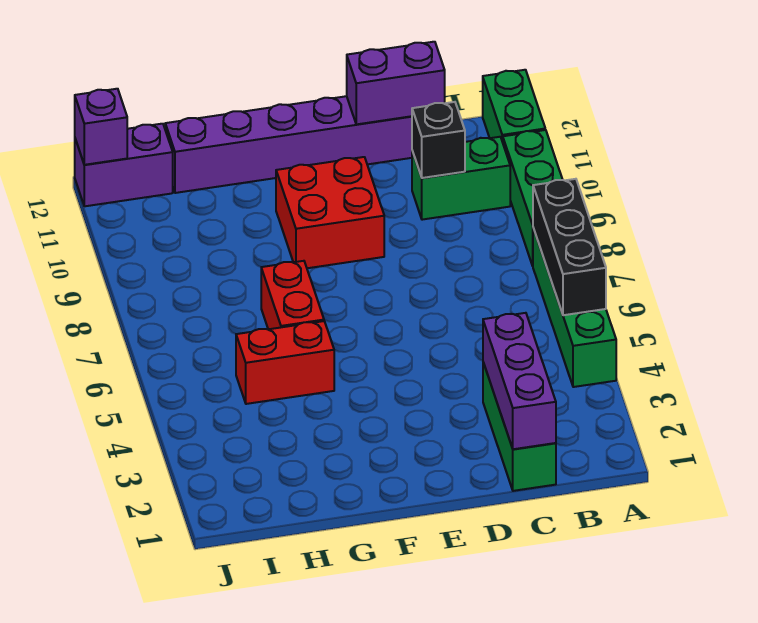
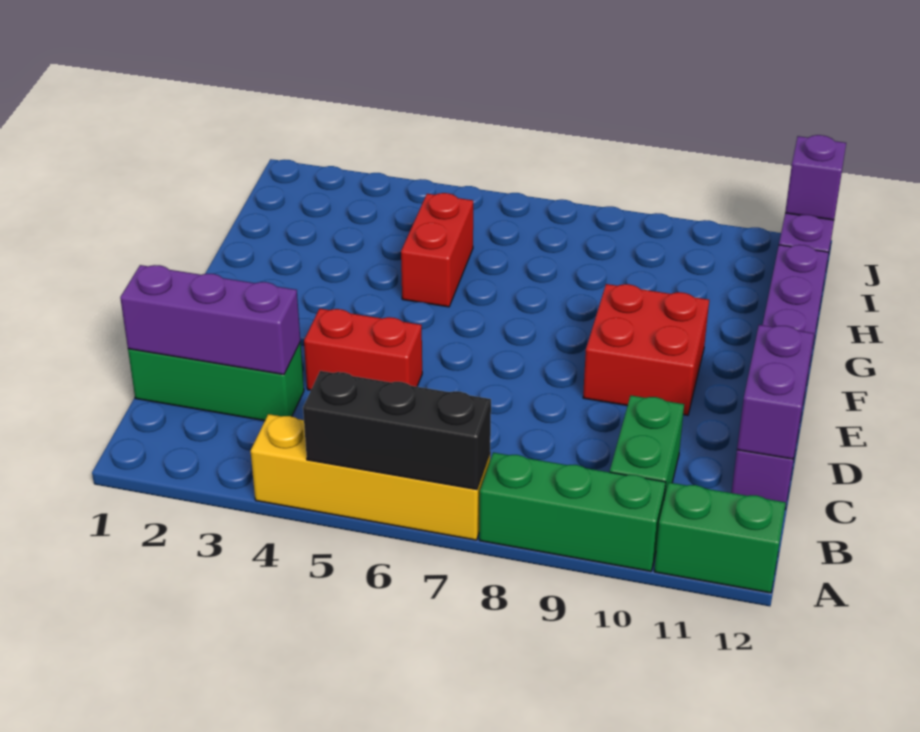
green 1x4 brick [533,228,616,387] -> yellow 1x4 brick [251,414,490,540]
black 1x1 brick [412,102,465,178] -> none
red 1x2 brick [261,261,324,329] -> red 1x2 brick moved to [304,309,422,390]

